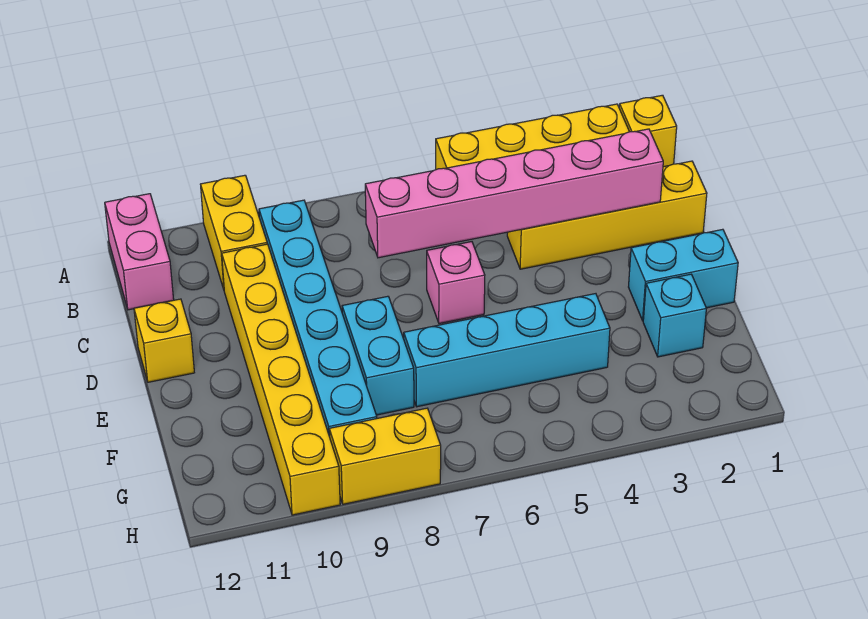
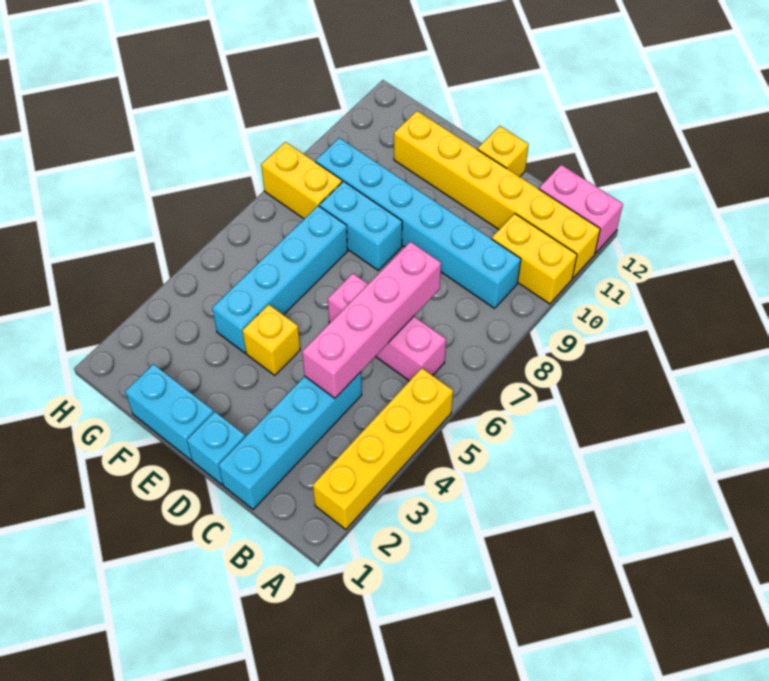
yellow 1x1 brick [619,95,677,167] -> yellow 1x1 brick moved to [242,304,300,375]
yellow 1x4 brick [507,161,707,269] -> cyan 1x4 brick [219,372,362,510]
pink 1x6 brick [365,129,663,258] -> pink 1x4 brick [302,242,441,398]
yellow 1x6 brick [222,244,340,515] -> yellow 1x6 brick moved to [394,111,600,278]
pink 1x1 brick [427,242,485,324] -> pink 1x3 brick [328,273,446,381]
cyan 1x2 brick [629,229,738,321] -> cyan 1x2 brick turned to [125,364,214,460]
cyan 1x1 brick [643,274,706,357] -> cyan 1x1 brick moved to [187,412,245,485]
yellow 1x2 brick [329,408,441,504] -> yellow 1x2 brick turned to [261,142,342,219]

